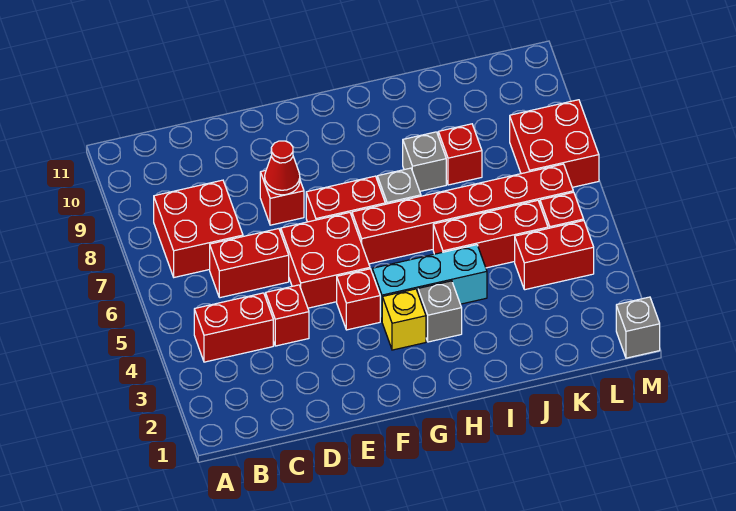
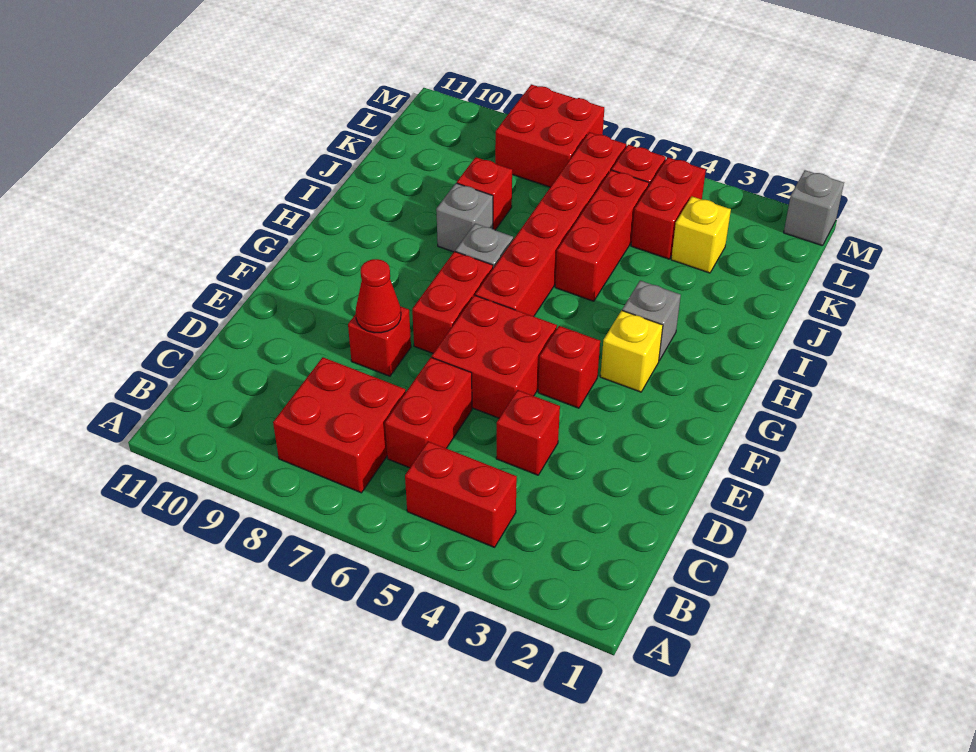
red 1x2 brick [194,293,273,362] -> red 1x2 brick turned to [405,441,517,547]
cyan 1x3 brick [372,245,487,321] -> none
none -> yellow 1x1 brick [671,197,731,273]

